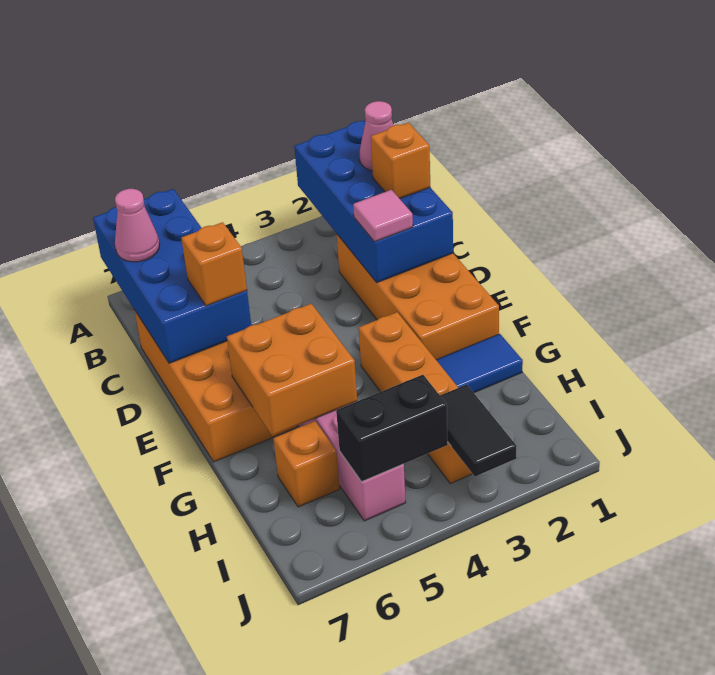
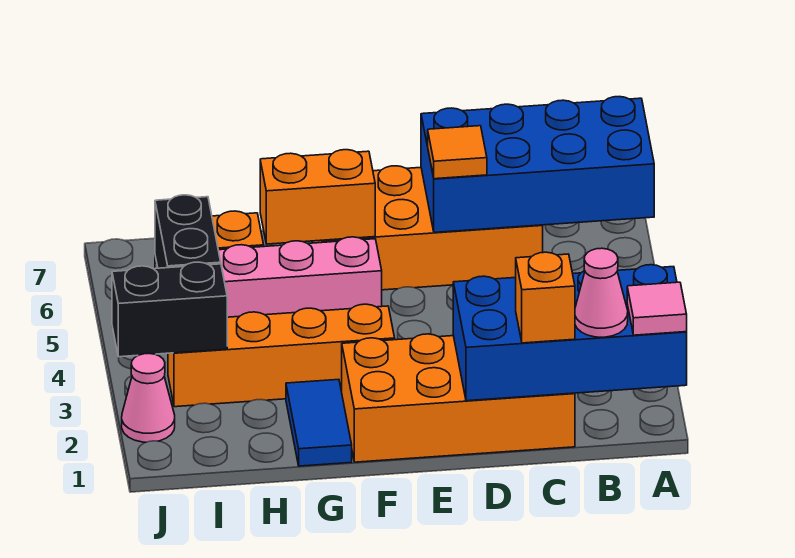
pink 1x1 cone [115,189,160,262] -> pink 1x1 cone moved to [122,354,175,442]
pink 1x1 tile [353,190,413,242] -> pink 1x1 tile moved to [627,282,687,335]
orange 1x1 brick [181,222,247,306] -> orange 1x1 tile [428,126,487,179]
orange 2x2 brick [227,304,357,436] -> orange 1x2 brick [260,150,375,244]
black 1x2 tile [440,385,516,476] -> black 1x2 brick [112,262,227,357]

